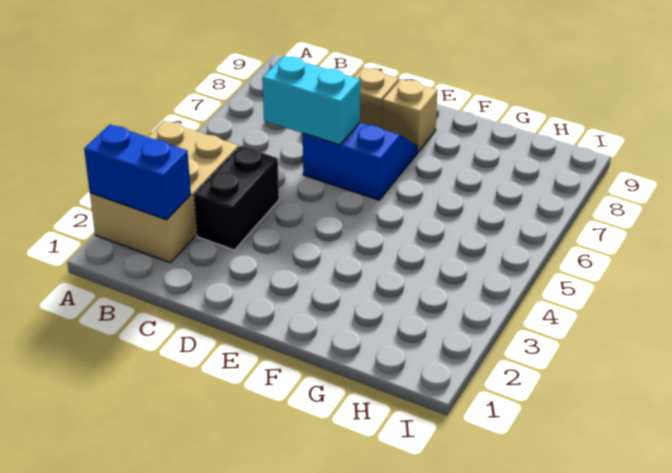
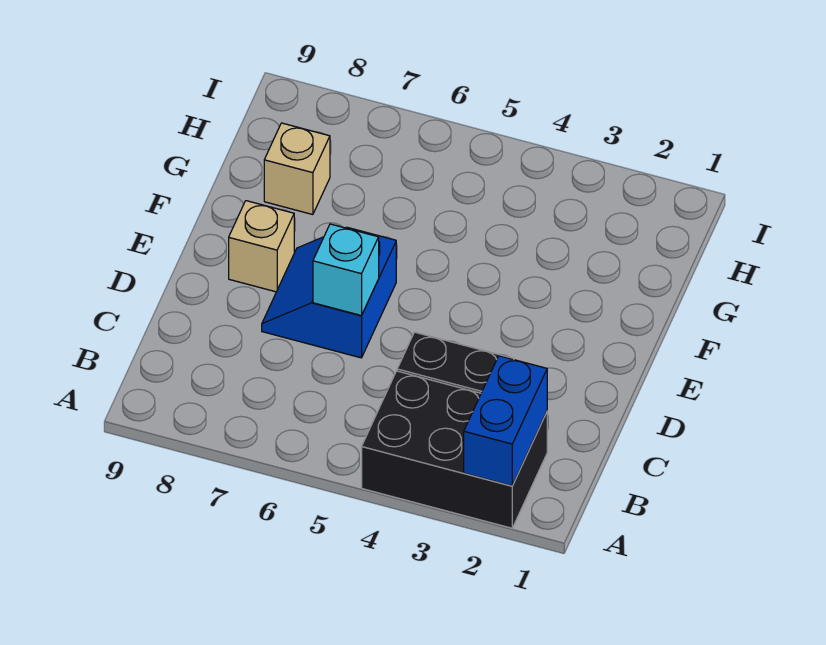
tan 2x3 brick [90,121,239,263] -> black 2x3 brick [362,371,547,528]
cyan 1x2 brick [262,56,360,145] -> cyan 1x1 brick [313,224,379,316]
tan 1x1 brick [355,68,399,128] -> tan 1x1 brick moved to [264,123,330,215]

